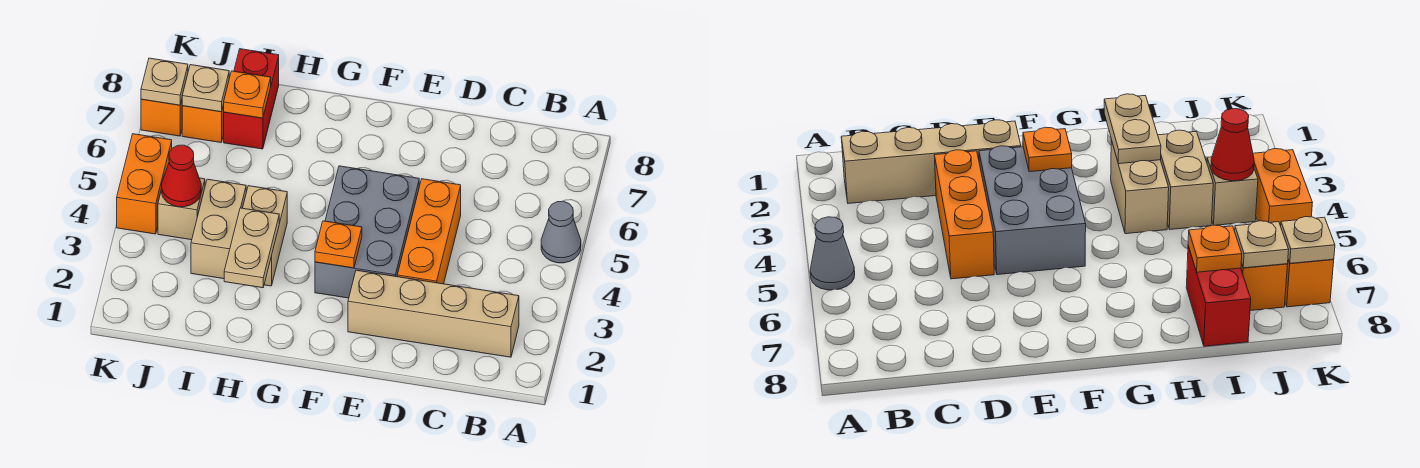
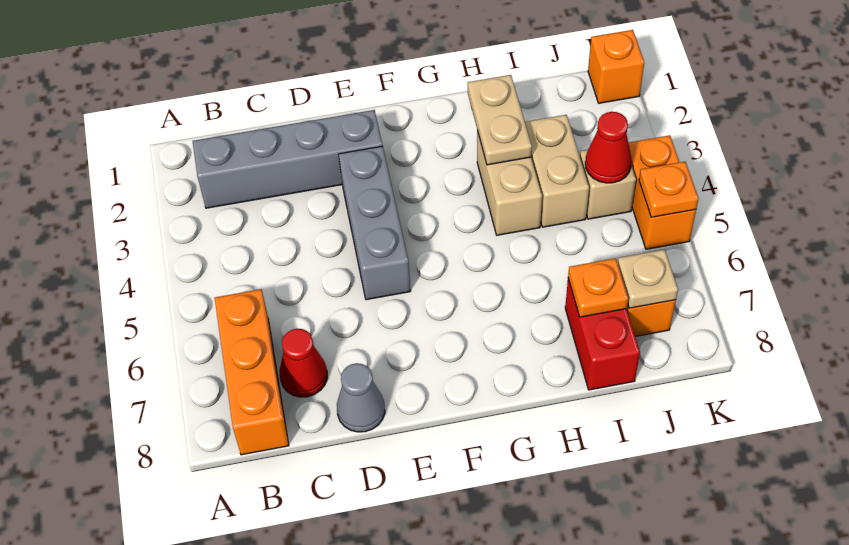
grey 1x1 cone [541,201,581,263] -> grey 1x1 cone moved to [337,363,385,432]
tan 1x4 brick [348,270,519,357] -> grey 1x4 brick [192,110,383,208]
none -> red 1x1 cone [280,329,327,397]
orange 1x3 brick [397,179,461,284] -> orange 1x3 brick moved to [215,289,289,455]
grey 2x3 brick [315,166,419,298] -> grey 1x3 brick [339,146,411,300]
orange 1x1 plate [315,221,362,268] -> orange 1x1 plate moved to [639,162,699,217]
orange 1x1 brick [141,99,182,136] -> orange 1x1 brick moved to [588,30,644,103]
tan 1x1 plate [141,58,188,105] -> none

